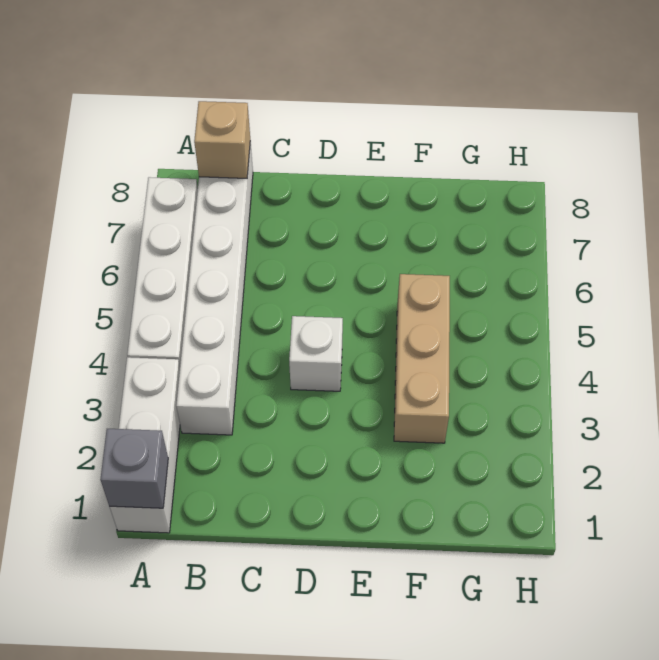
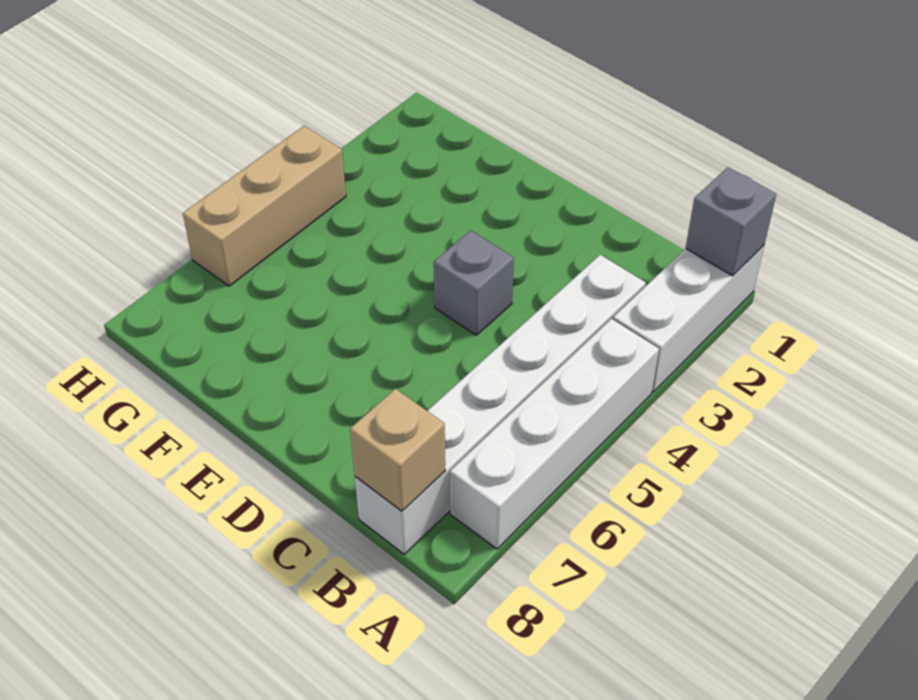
white 1x1 brick [289,316,343,391] -> grey 1x1 brick [434,231,514,335]
tan 1x3 brick [394,274,450,443] -> tan 1x3 brick moved to [183,126,346,286]

